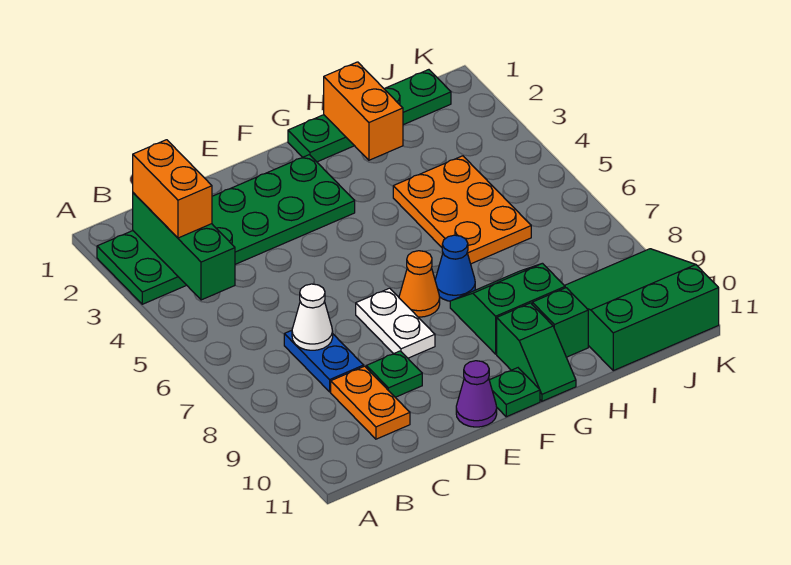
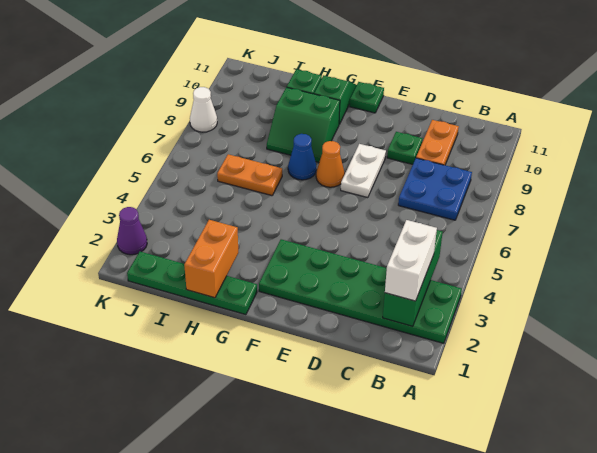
orange 1x2 brick [133,140,212,238] -> white 1x2 brick [385,220,437,301]
blue 1x2 plate [284,330,364,392] -> blue 2x2 plate [398,158,472,220]
white 1x1 cone [292,284,333,350] -> white 1x1 cone moved to [190,87,217,132]
purple 1x1 cone [456,361,497,427] -> purple 1x1 cone moved to [117,207,147,255]
orange 2x3 plate [393,156,531,264] -> orange 1x2 plate [217,154,282,196]
green 3x3 slope [564,249,719,371] -> none

